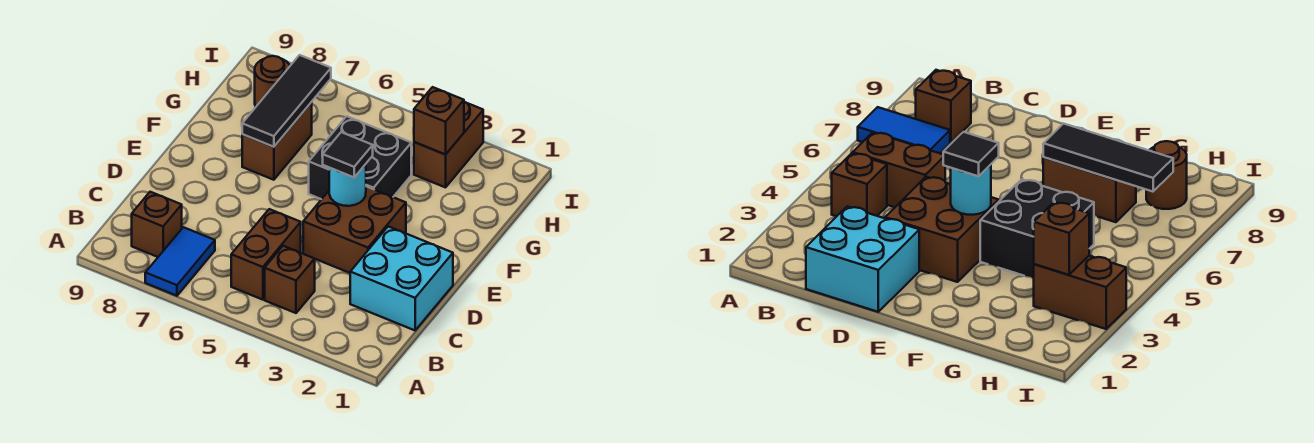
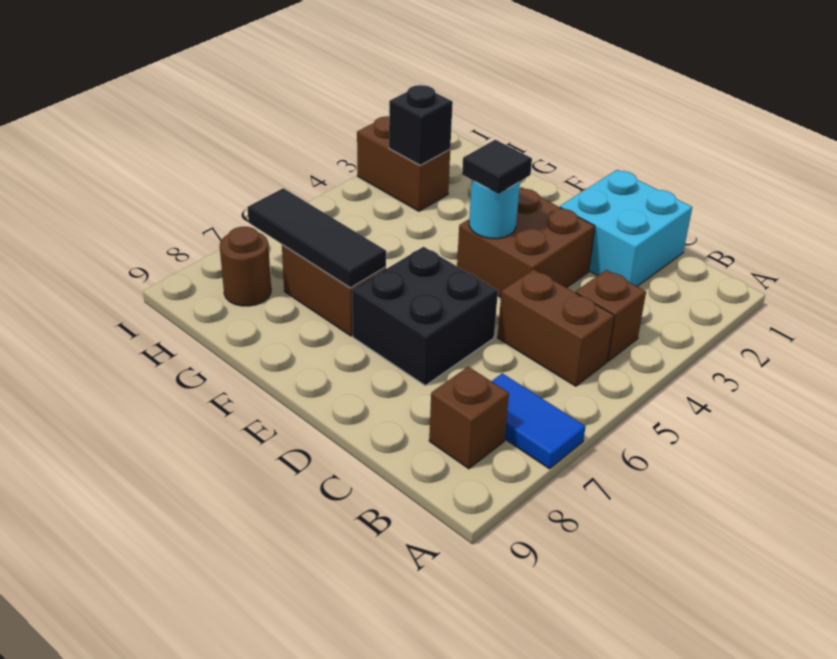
black 2x2 brick [309,116,411,199] -> black 2x2 brick moved to [352,247,498,385]
brown 1x1 brick [414,87,464,155] -> black 1x1 brick [389,85,453,165]

